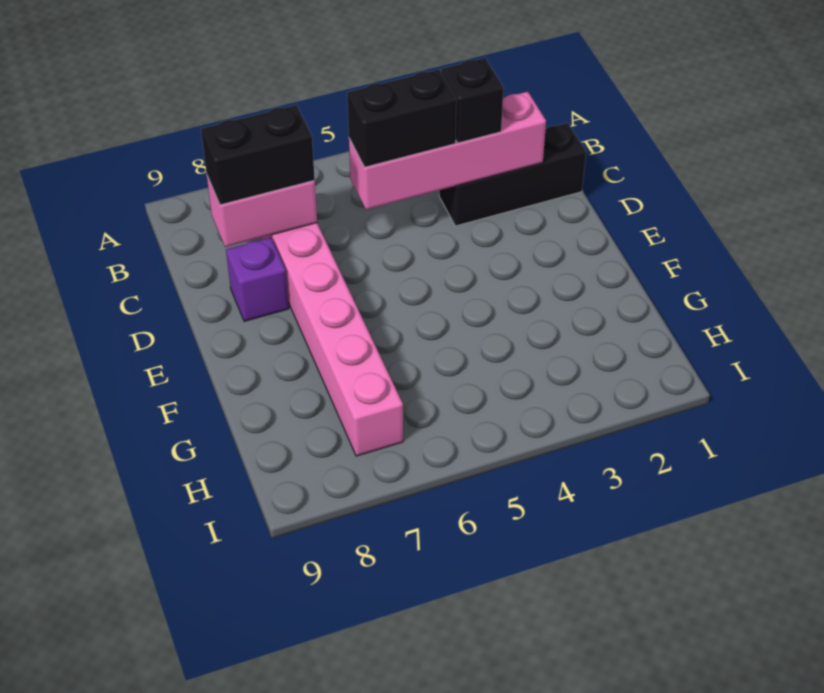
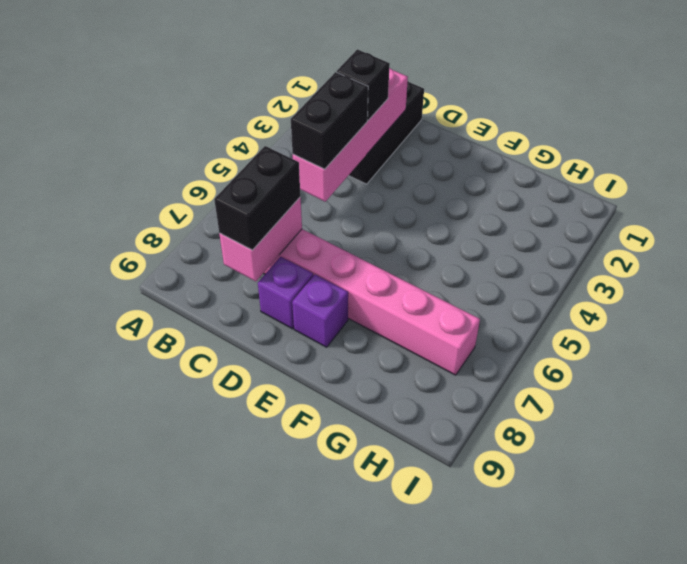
none -> purple 1x1 brick [292,275,348,347]

